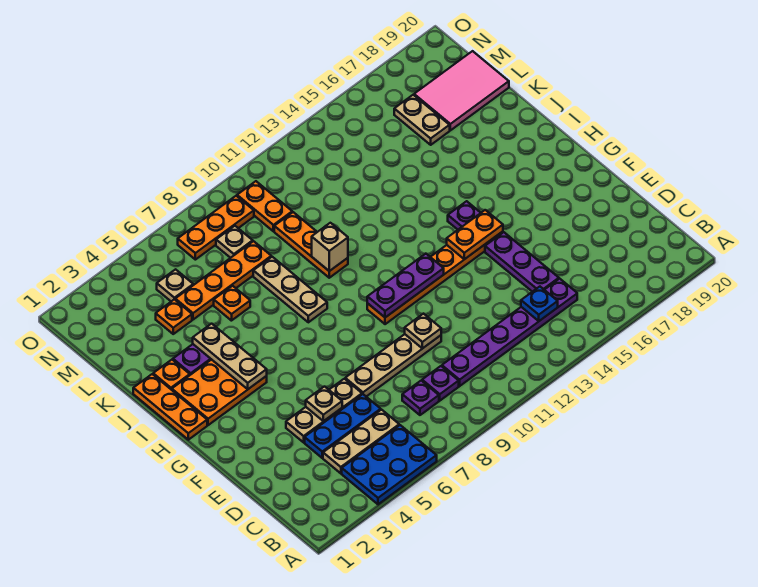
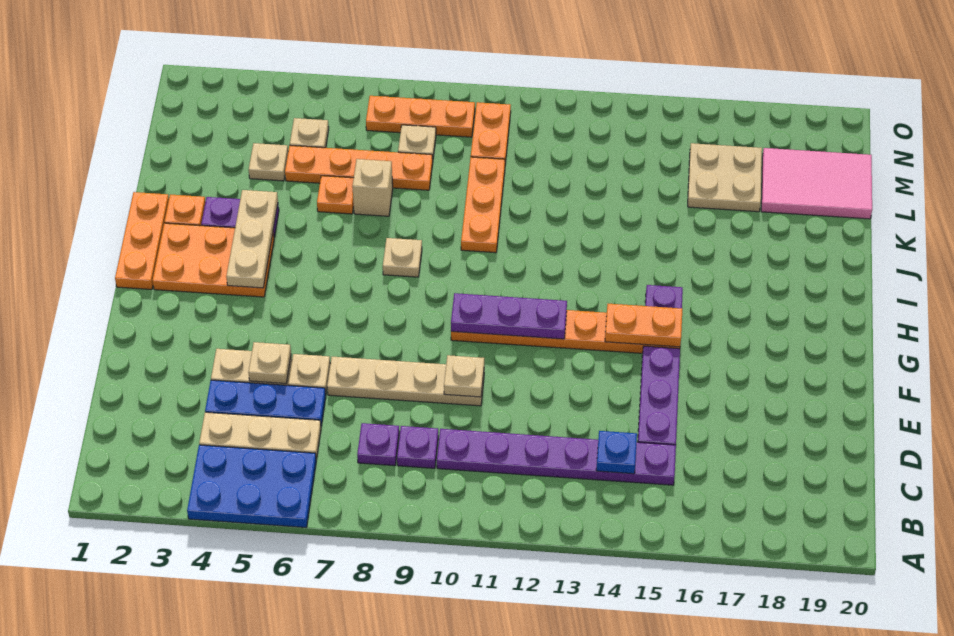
tan 1x3 plate [253,257,327,322] -> tan 1x1 plate [383,238,422,277]
tan 1x1 brick [312,223,348,271] -> tan 1x1 brick moved to [352,159,393,216]
orange 1x1 plate [156,299,192,334] -> tan 1x1 plate [249,143,288,181]
tan 1x2 plate [394,95,450,145] -> tan 2x2 plate [688,143,762,212]

